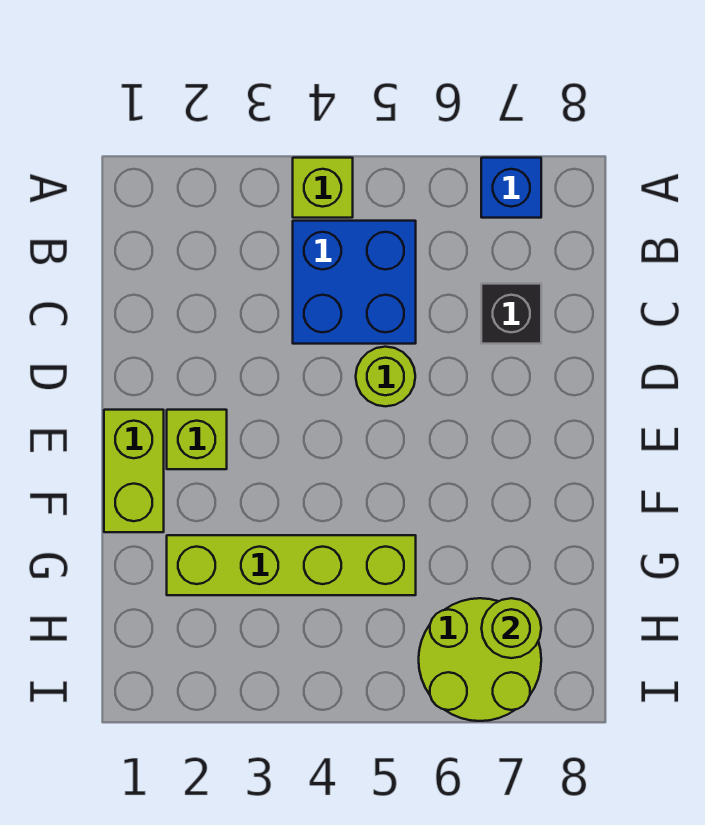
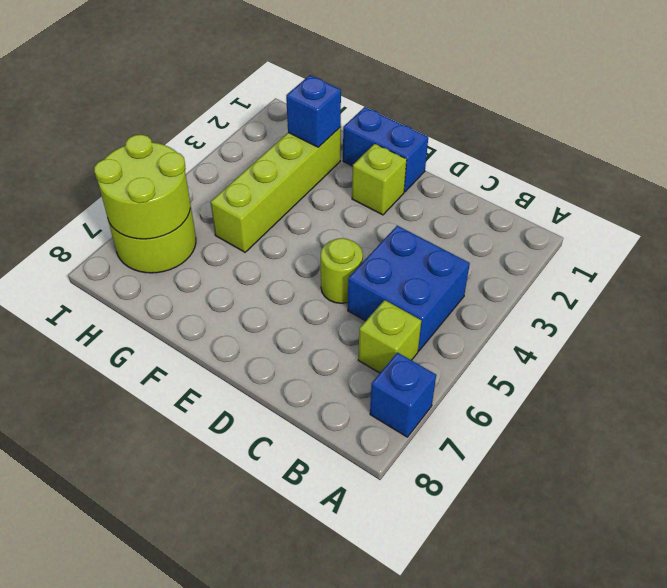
lime 1x1 brick [293,158,353,218] -> lime 1x1 brick moved to [358,300,421,373]
black 1x1 brick [481,284,541,344] -> none
lime 1x2 brick [104,410,164,532] -> blue 1x2 brick [343,107,428,192]
none -> blue 1x1 brick [286,75,341,147]
lime 1x1 round brick [481,598,541,658] -> lime 2x2 round brick [94,135,190,239]

